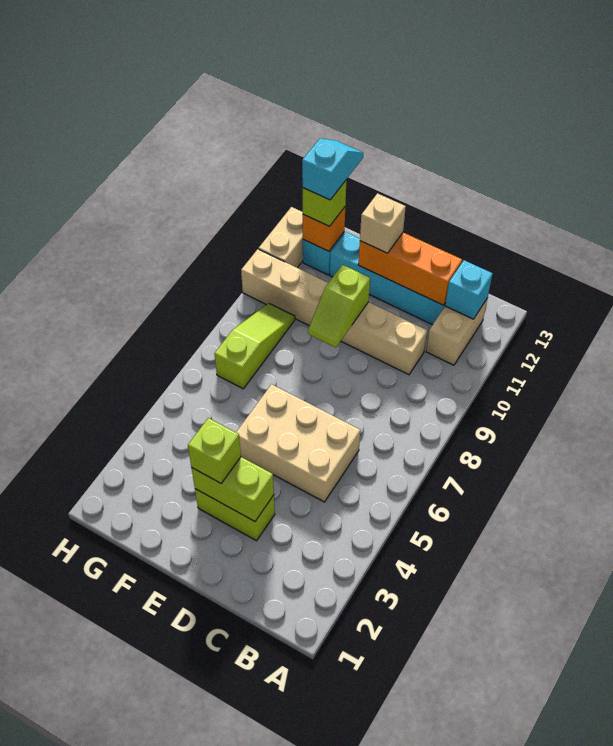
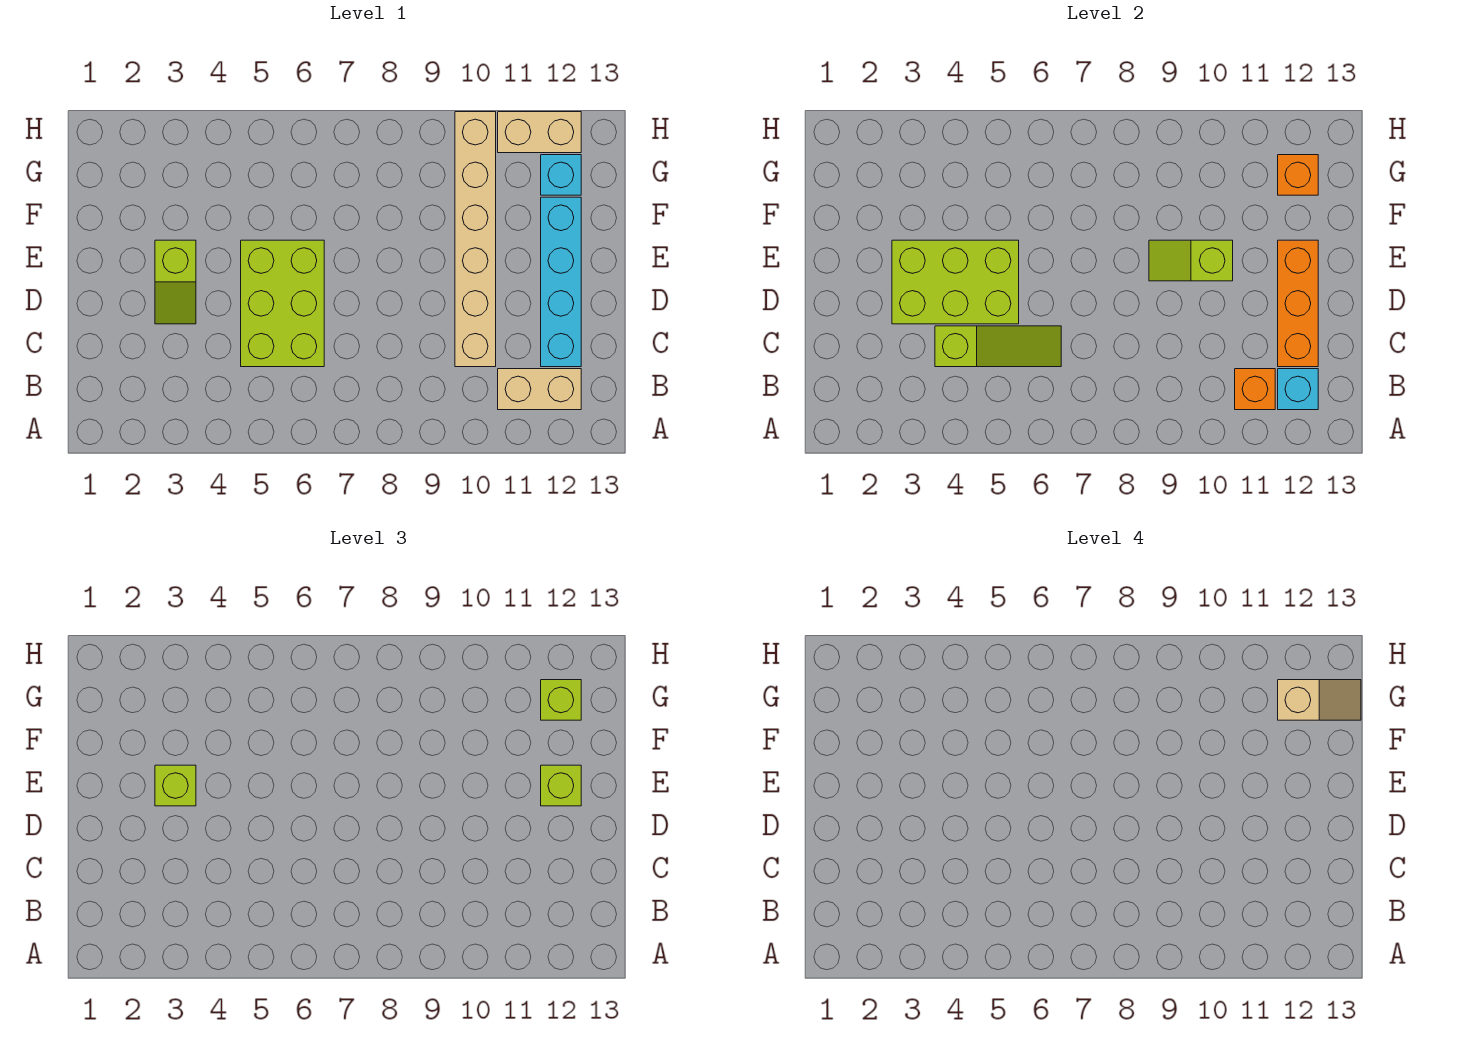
none -> orange 1x1 brick [1235,369,1275,410]
tan 2x3 brick [236,384,360,502] -> lime 2x3 brick [241,240,324,367]
lime 1x2 brick [195,489,275,541] -> lime 1x2 slope [155,240,196,324]
lime 1x2 brick [191,457,274,521] -> lime 2x3 brick [892,240,1019,324]
tan 1x1 brick [360,193,406,253] -> lime 1x1 brick [541,765,581,806]
lime 1x3 slope [214,303,295,389] -> lime 1x3 slope moved to [935,326,1061,367]
cyan 1x2 slope [302,138,363,200] -> tan 1x2 slope [1278,680,1361,720]

